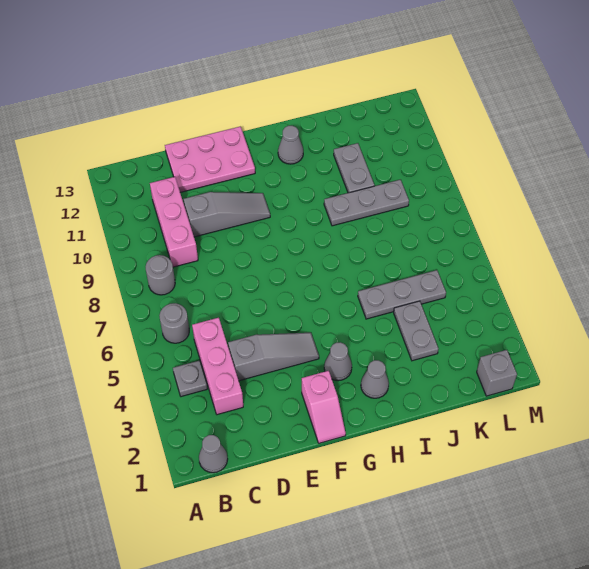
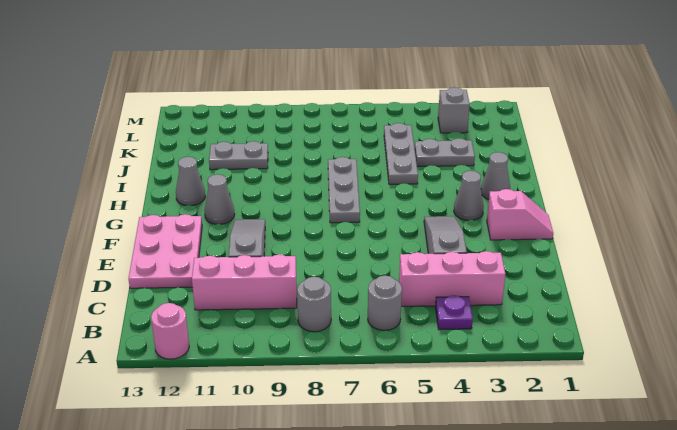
none -> pink 1x1 round brick [151,303,189,359]
grey 1x1 cone [199,435,228,473] -> grey 1x1 cone moved to [204,174,235,224]
grey 1x1 plate [173,361,207,397] -> purple 1x1 plate [435,295,473,330]
grey 1x3 plate [324,180,409,226] -> grey 1x3 plate moved to [328,157,360,223]
grey 1x1 brick [477,350,517,396] -> grey 1x1 brick moved to [438,87,470,133]

